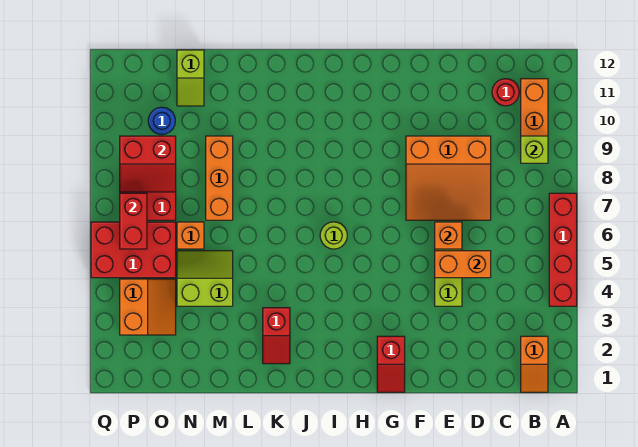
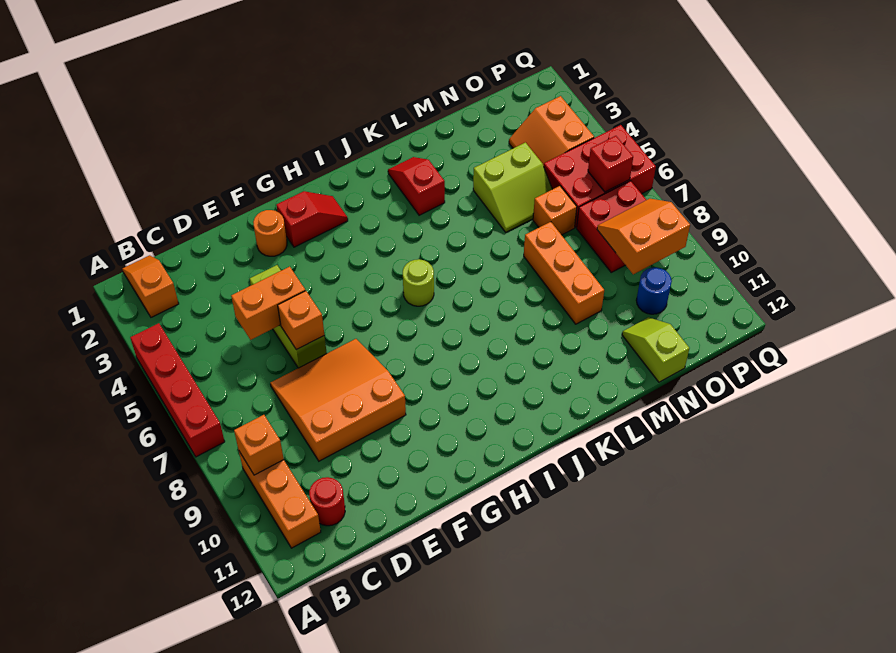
lime 1x1 brick [521,136,548,163] -> orange 1x1 brick [234,415,284,475]
none -> orange 1x1 round brick [253,210,287,256]
red 1x2 slope [377,336,405,392] -> red 1x2 slope turned to [276,191,348,247]
red 2x2 slope [120,136,176,192] -> orange 2x2 slope [597,199,690,274]
red 1x2 brick [120,193,147,249] -> red 1x1 brick [588,136,633,192]

